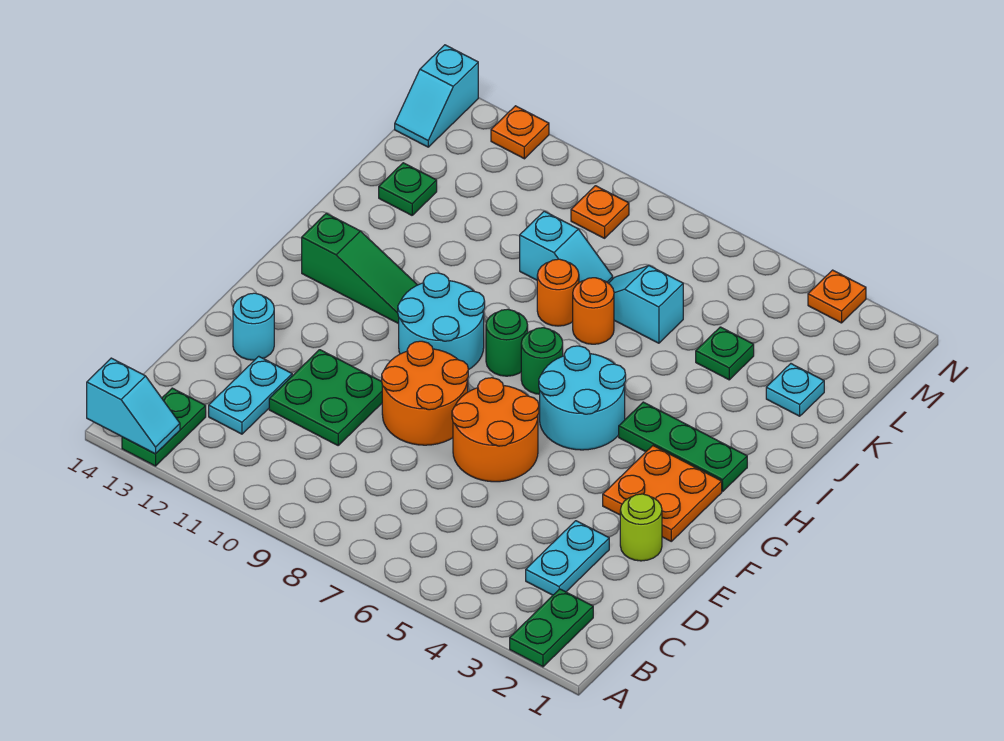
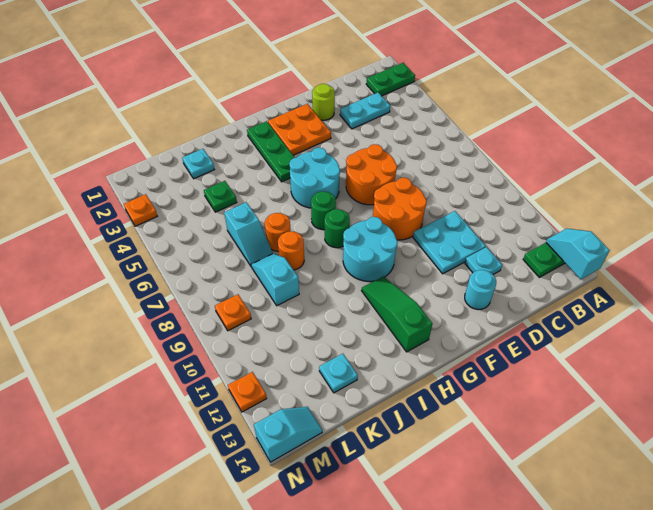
cyan 1x2 plate [209,356,292,434] -> cyan 1x1 plate [465,247,502,274]
green 2x2 plate [269,350,382,445] -> cyan 2x2 plate [413,211,486,274]
green 1x1 plate [379,163,437,215] -> cyan 1x1 plate [319,354,358,393]

